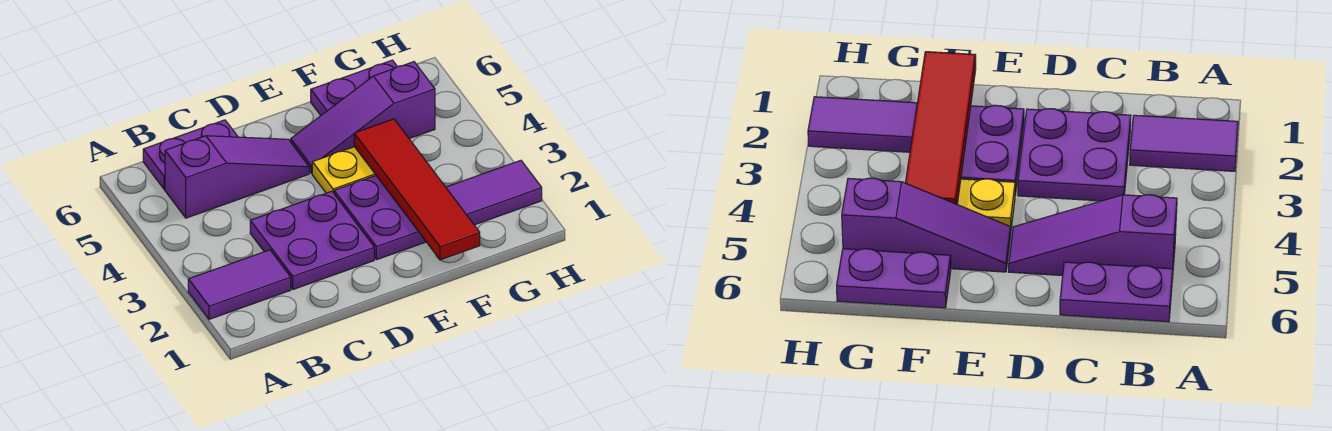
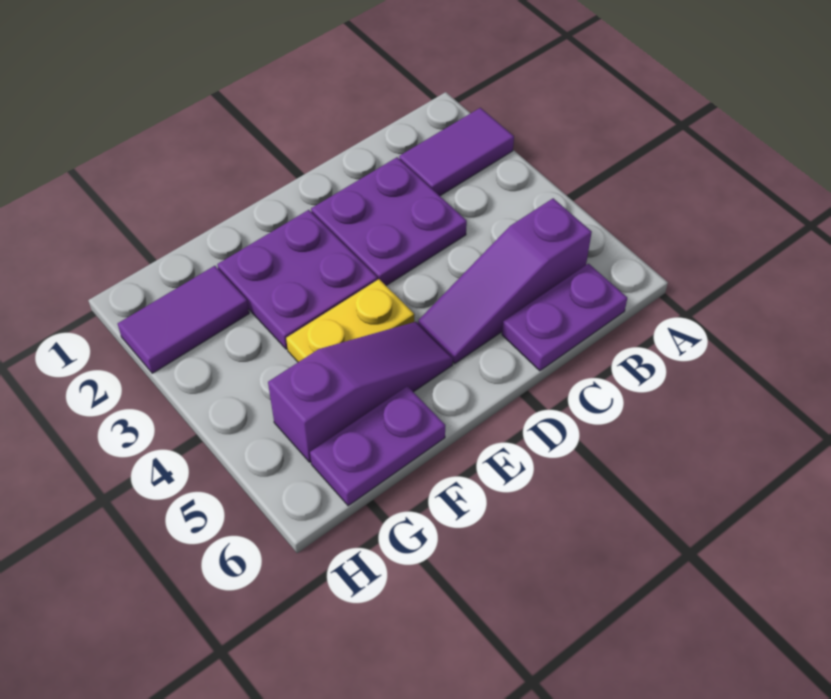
red 1x4 tile [354,119,480,260] -> none

